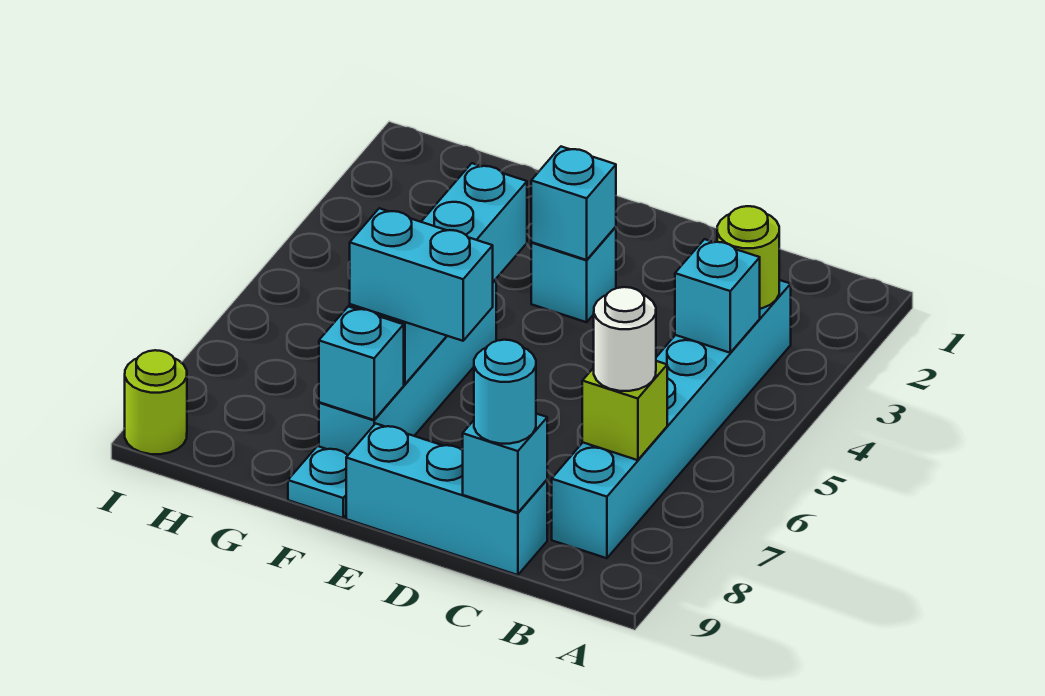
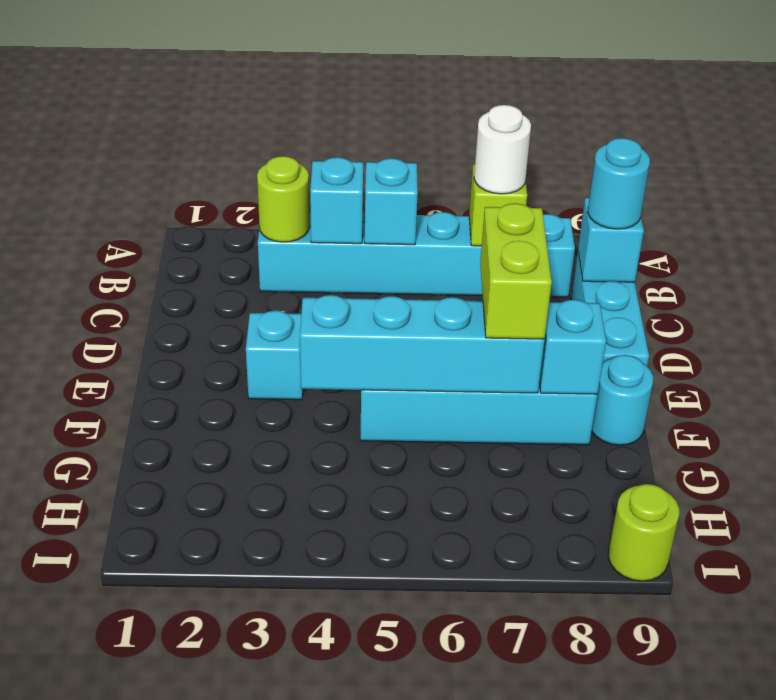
cyan 1x1 brick [531,147,616,260] -> cyan 1x1 brick moved to [365,158,418,245]
cyan 1x2 brick [350,208,493,341] -> lime 1x2 brick [480,203,552,339]
cyan 1x1 plate [288,446,348,518] -> cyan 1x1 round brick [592,355,653,445]

